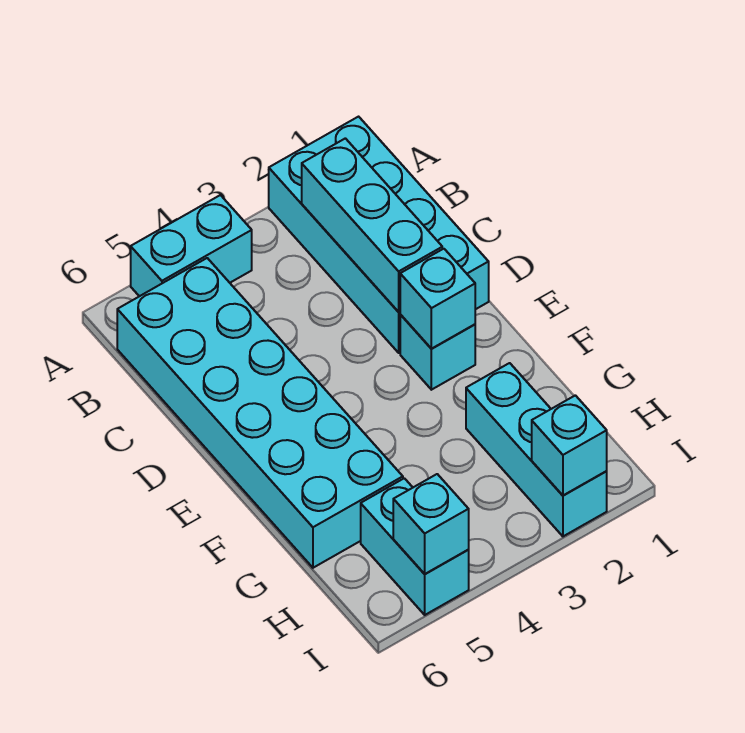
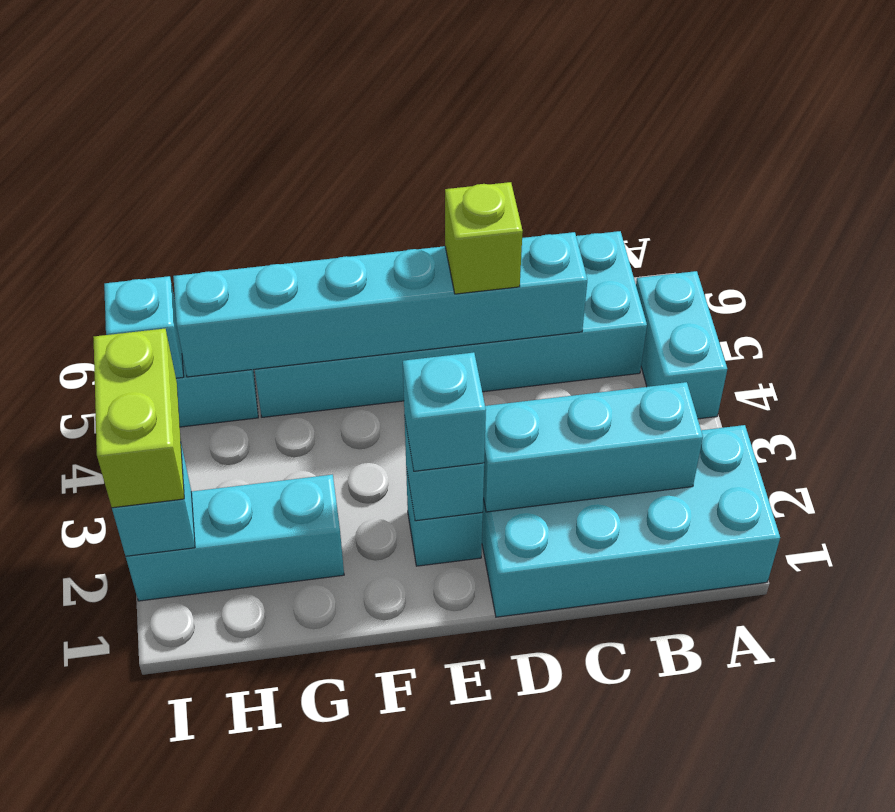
none -> cyan 1x6 brick [173,232,587,377]
none -> lime 1x1 brick [445,182,523,294]
none -> cyan 1x1 brick [403,352,486,471]
none -> lime 1x2 brick [93,329,184,508]

